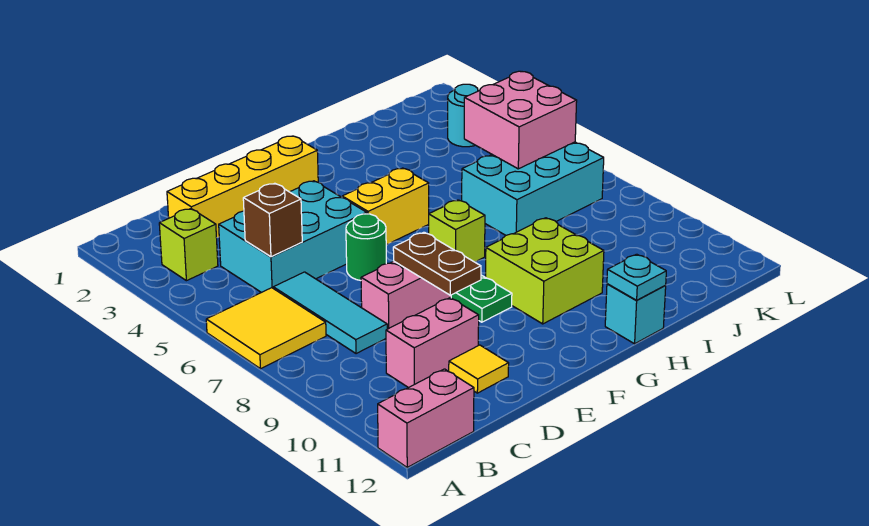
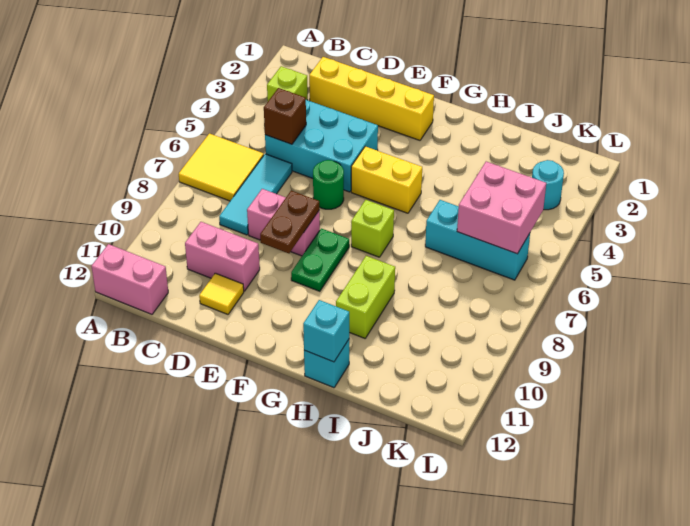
lime 2x2 brick [486,218,604,324] -> lime 1x2 brick [336,256,395,338]
cyan 1x1 plate [607,254,666,300] -> cyan 1x1 brick [303,300,349,362]
cyan 2x3 brick [462,142,604,235] -> cyan 1x3 brick [425,200,530,280]

